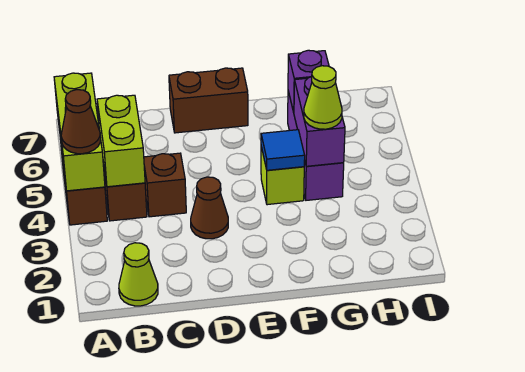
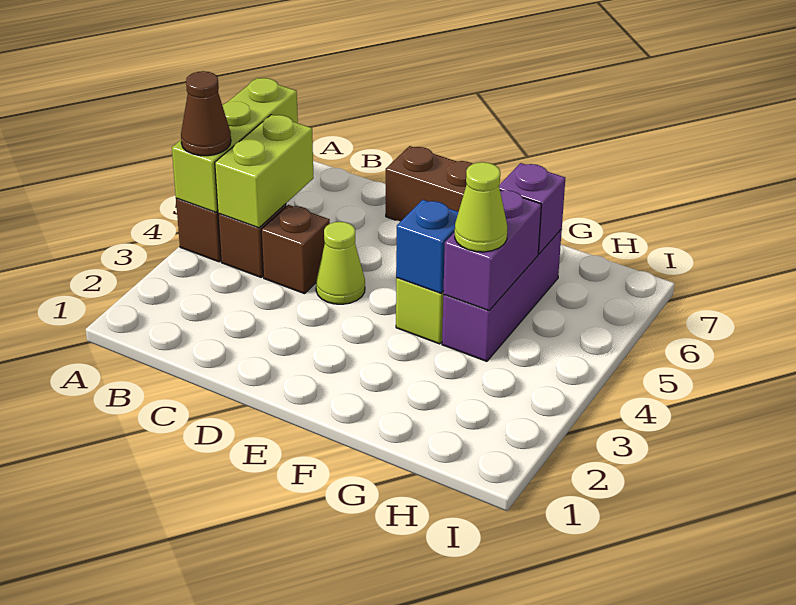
lime 1x1 cone [119,243,158,306] -> lime 1x1 cone moved to [316,222,365,304]
brown 1x1 cone [191,177,228,239] -> none
blue 1x1 tile [261,129,305,170] -> blue 1x1 brick [396,200,458,293]

